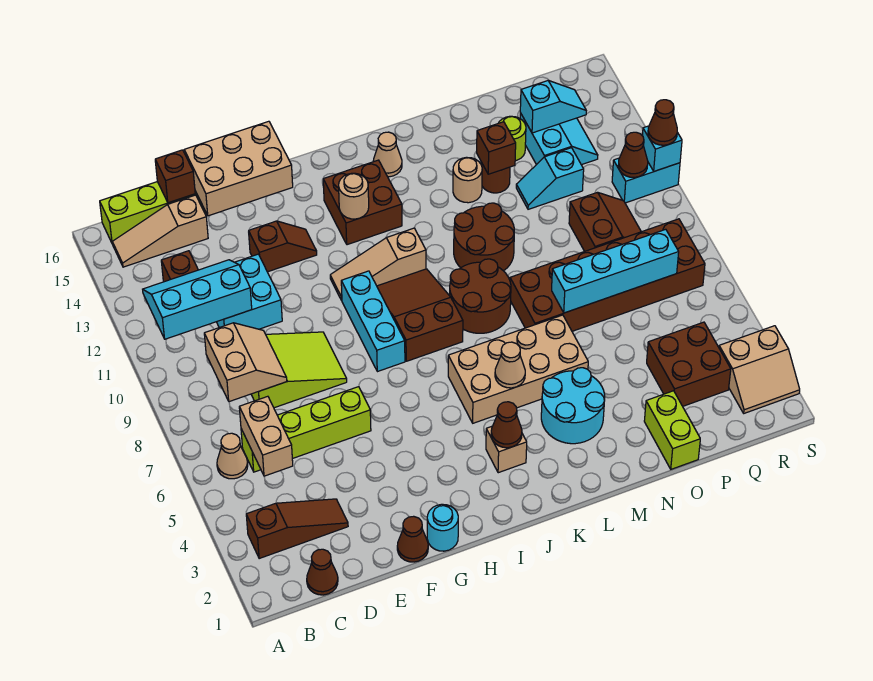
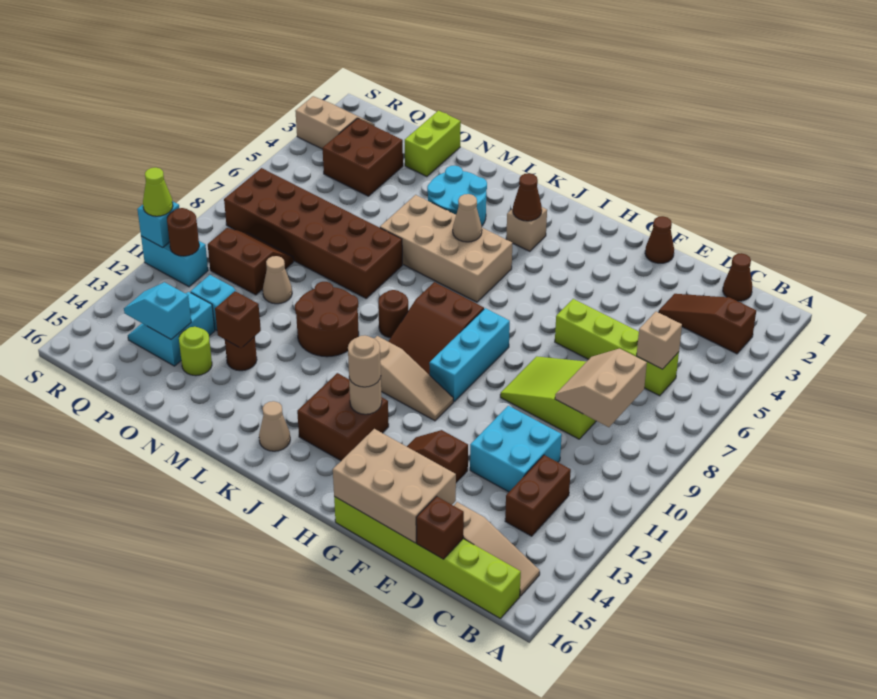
tan 1x1 cone [217,433,248,479] -> tan 1x1 cone moved to [263,256,292,304]
cyan 2x3 slope [143,260,252,339] -> none
tan 1x2 brick [239,396,293,476] -> tan 1x1 brick [637,312,682,369]
cyan 1x1 round brick [427,504,458,551] -> none
brown 2x2 round brick [450,259,511,333] -> brown 1x1 round brick [378,290,408,338]
tan 1x1 round brick [453,157,482,203] -> tan 1x1 round brick moved to [348,335,381,387]
cyan 1x4 brick [552,229,679,313] -> none
brown 2x2 slope [569,192,641,251] -> brown 2x2 slope turned to [208,228,294,295]
brown 1x1 cone [618,132,648,177] -> brown 1x1 round brick [167,208,199,256]
brown 1x1 cone [648,100,677,145] -> lime 1x1 cone [143,168,173,216]

